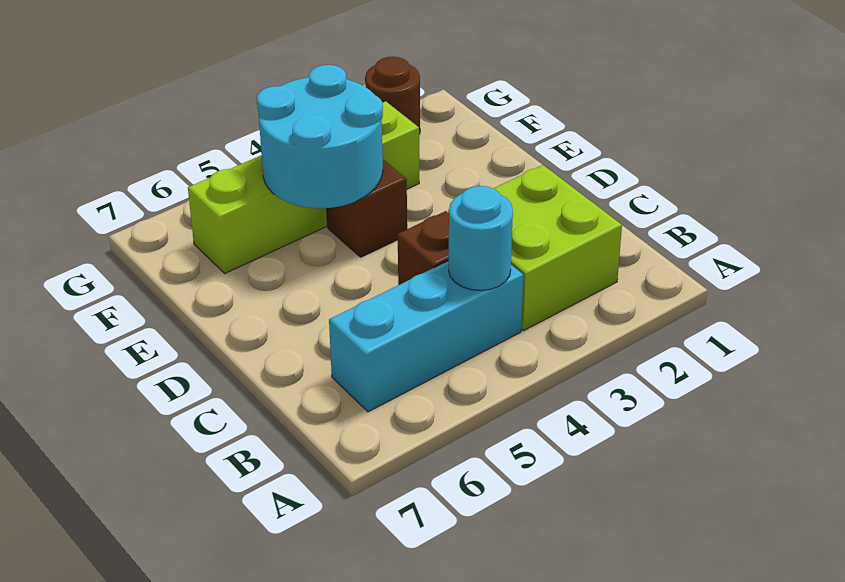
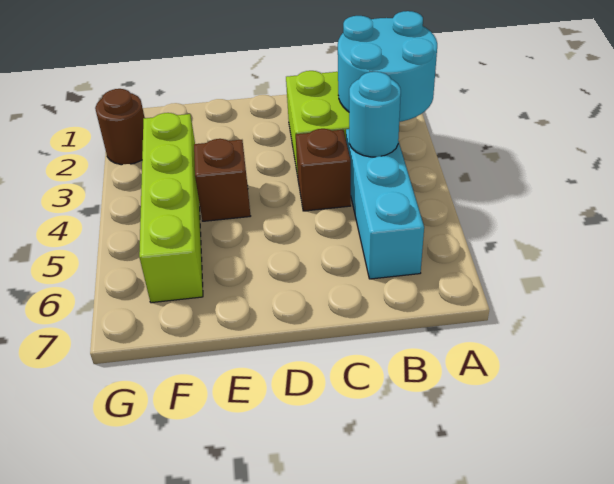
cyan 2x2 round brick [257,65,383,208] -> cyan 2x2 round brick moved to [338,11,437,122]

